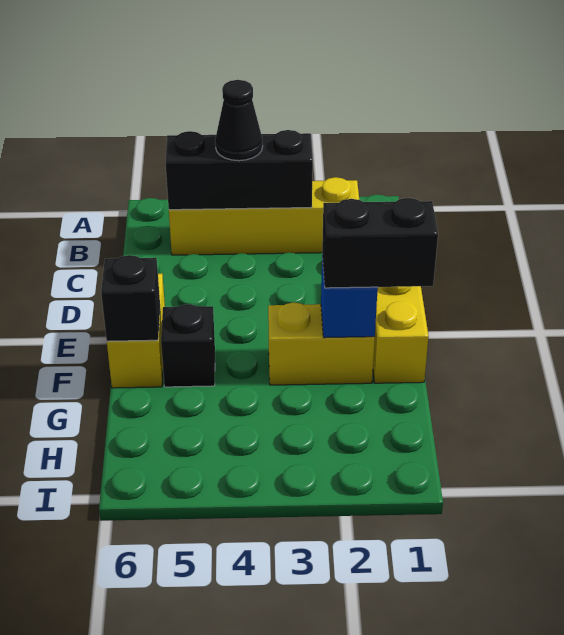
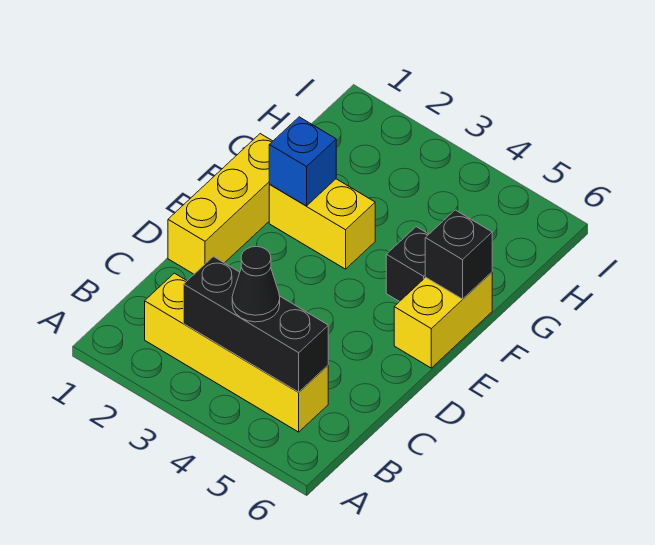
black 1x2 brick [322,198,438,288] -> none

